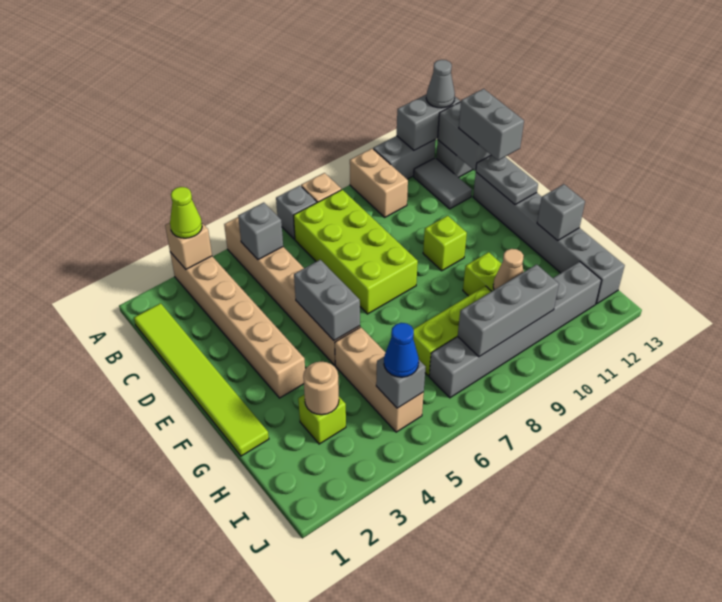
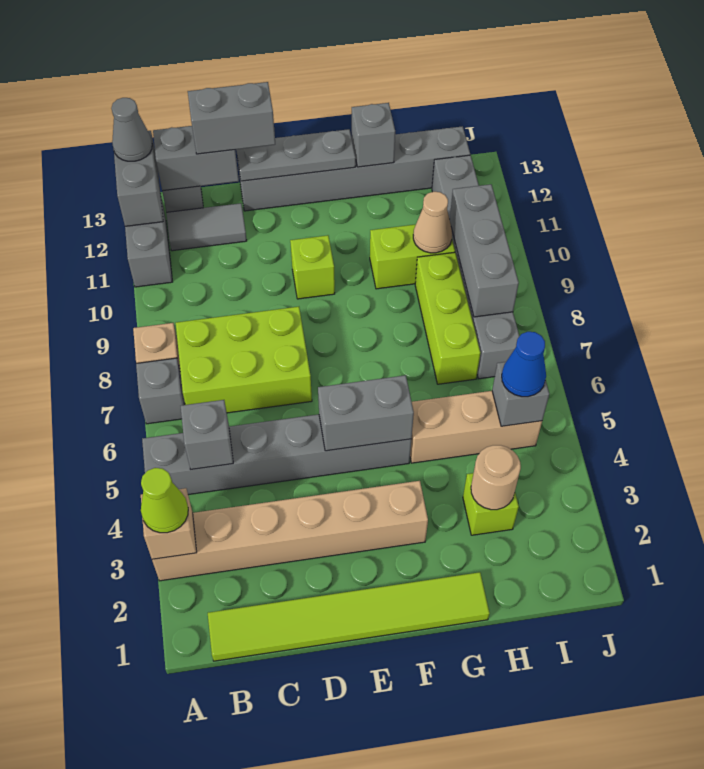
tan 1x6 brick [224,217,360,365] -> grey 1x6 brick [142,414,411,495]
tan 1x2 brick [350,148,408,217] -> none
lime 2x4 brick [293,190,418,314] -> lime 2x3 brick [176,307,312,413]
grey 1x2 plate [476,155,538,205] -> grey 1x3 plate [236,129,356,181]

